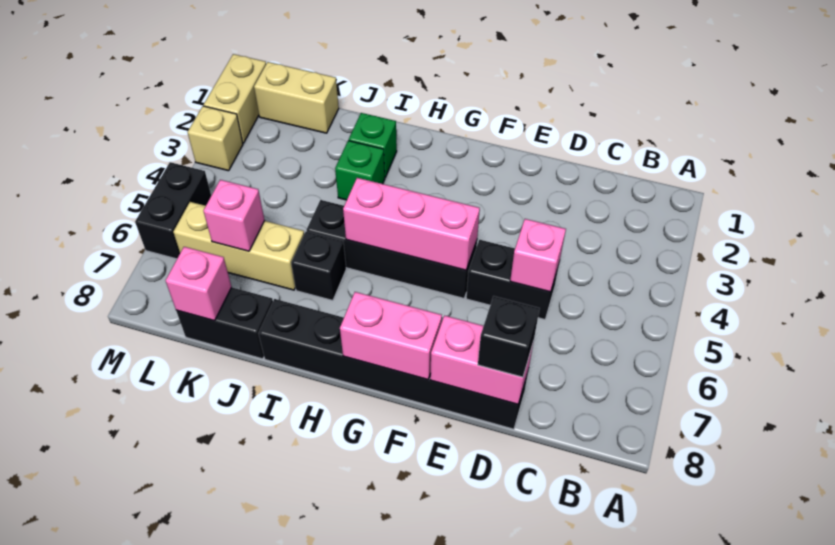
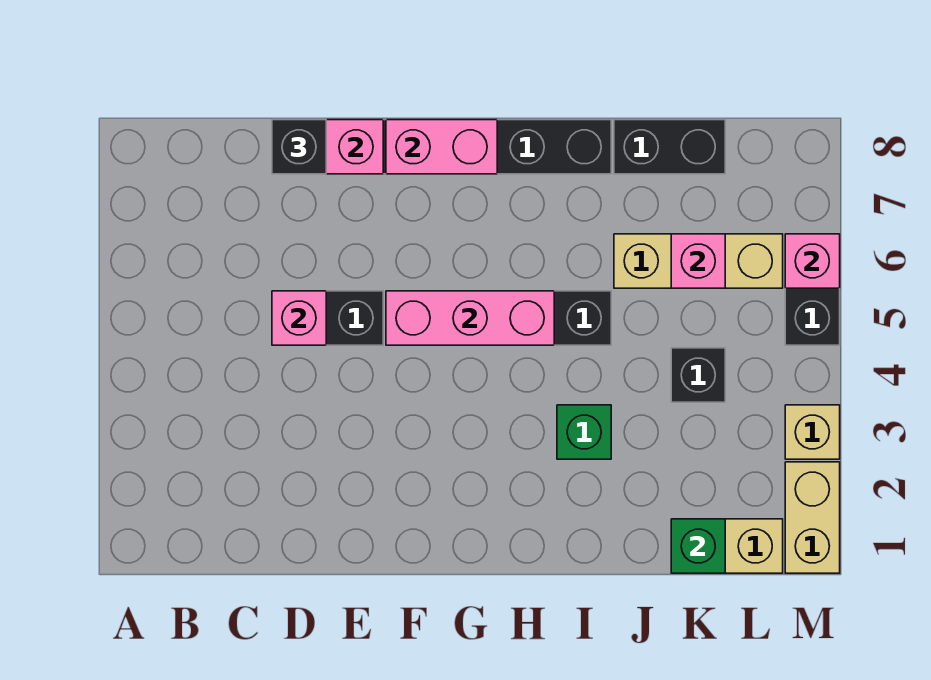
green 1x1 brick [349,113,397,177] -> green 1x1 brick moved to [671,519,725,573]
black 1x1 brick [291,231,346,300] -> black 1x1 brick moved to [671,348,725,402]
pink 1x1 brick [166,247,231,321] -> pink 1x1 brick moved to [785,234,840,288]

